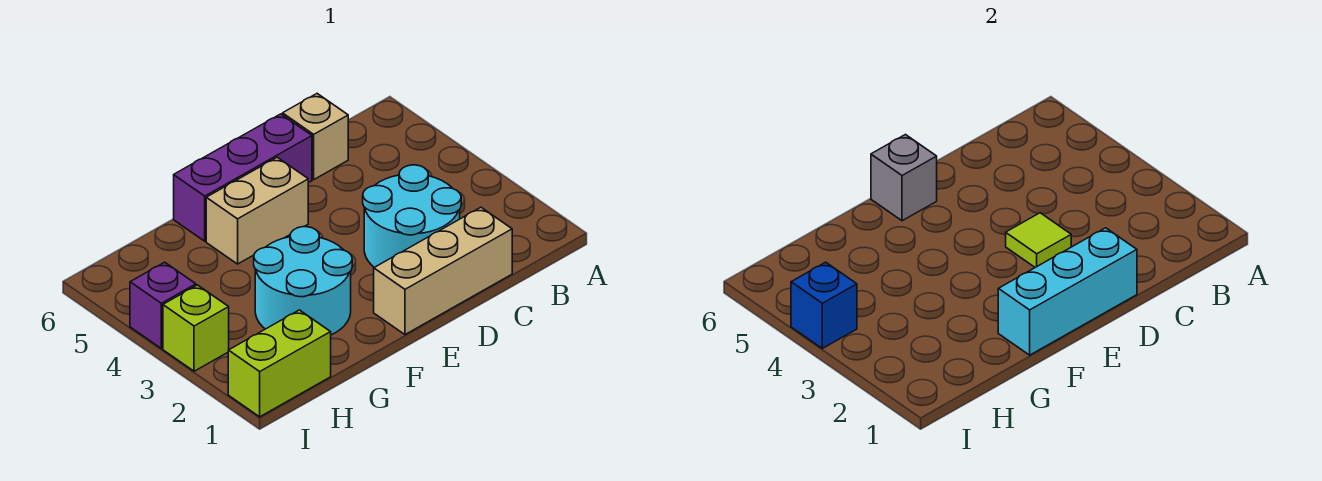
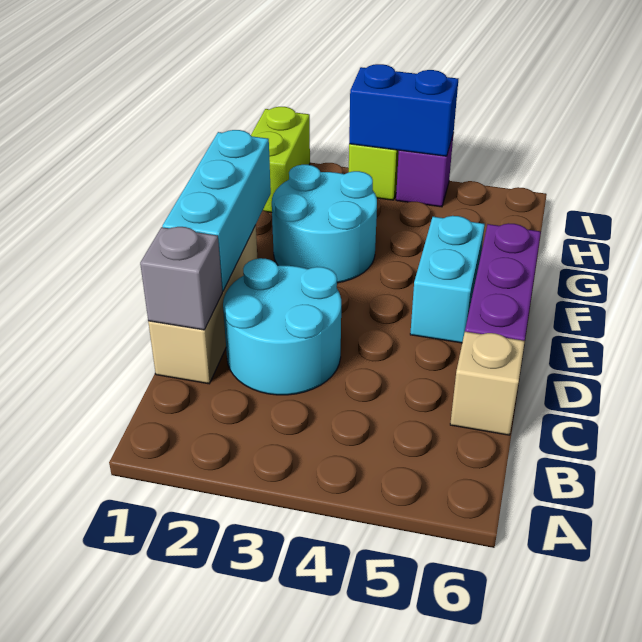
lime 1x1 tile [1006,213,1071,267] -> none
tan 1x2 brick [206,157,308,264] -> cyan 1x2 brick [410,216,485,343]
grey 1x1 brick [871,135,937,221] -> grey 1x1 brick moved to [140,227,222,330]
blue 1x1 brick [791,262,857,348] -> blue 1x2 brick [349,64,458,156]

